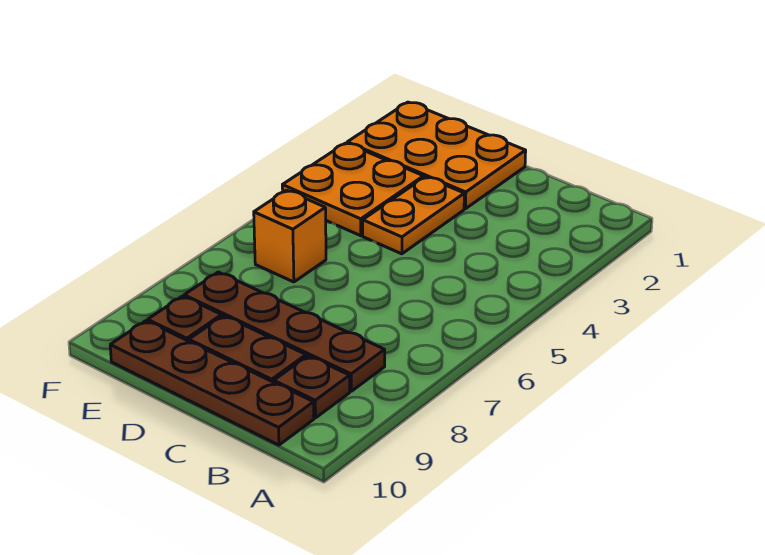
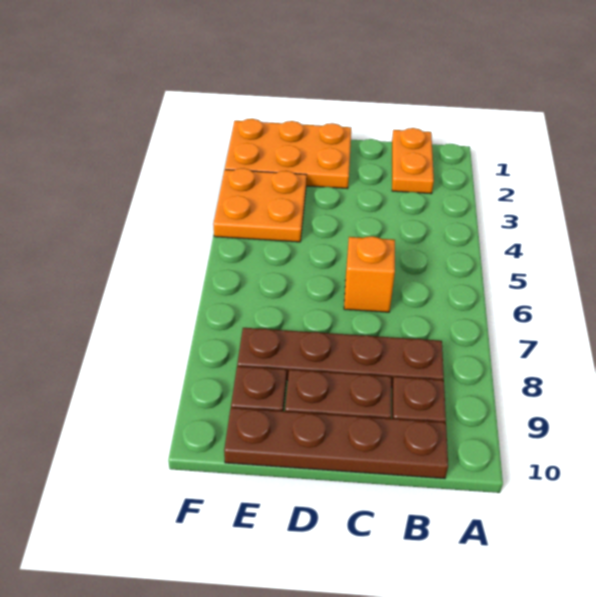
orange 1x2 plate [363,177,464,254] -> orange 1x2 plate moved to [392,128,434,194]
orange 1x1 brick [254,190,326,282] -> orange 1x1 brick moved to [344,236,395,312]

